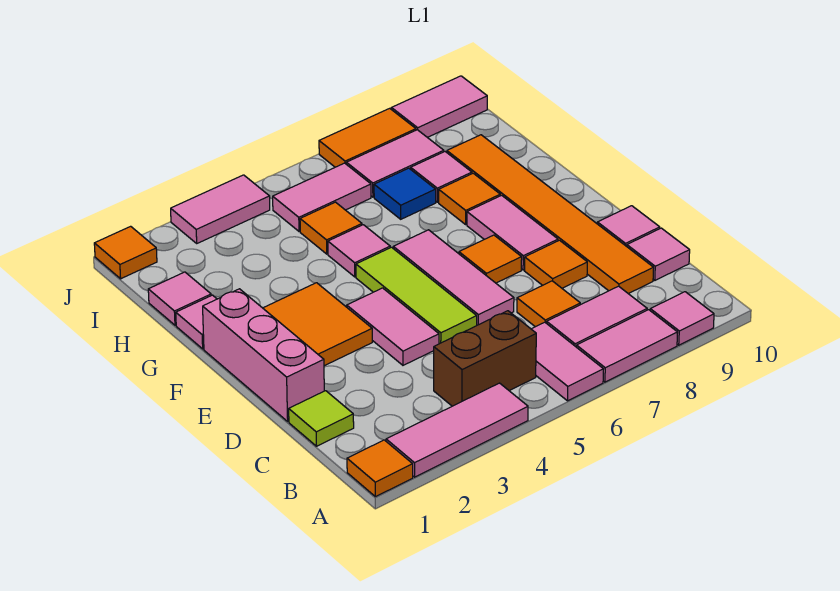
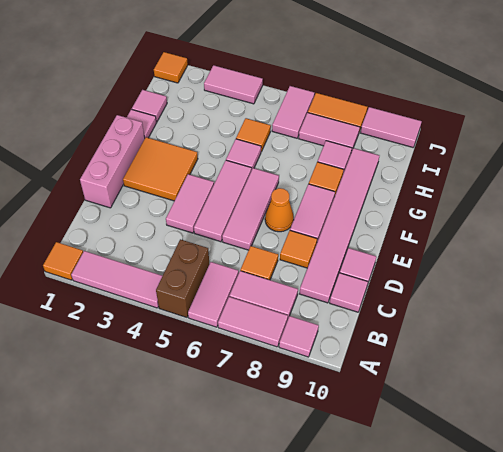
brown 1x2 brick [434,311,536,406] -> brown 1x2 brick turned to [156,239,209,318]
lime 1x1 tile [289,391,354,446] -> none
orange 1x6 tile [447,135,654,294] -> pink 1x6 tile [300,148,379,303]
lime 1x3 tile [356,247,477,344] -> pink 1x3 tile [194,160,251,242]
orange 1x1 tile [459,235,522,283] -> orange 1x1 cone [265,188,294,232]
blue 1x1 tile [374,168,436,219] -> none
pink 1x2 tile [273,163,371,231] -> pink 1x2 tile turned to [272,86,315,138]

